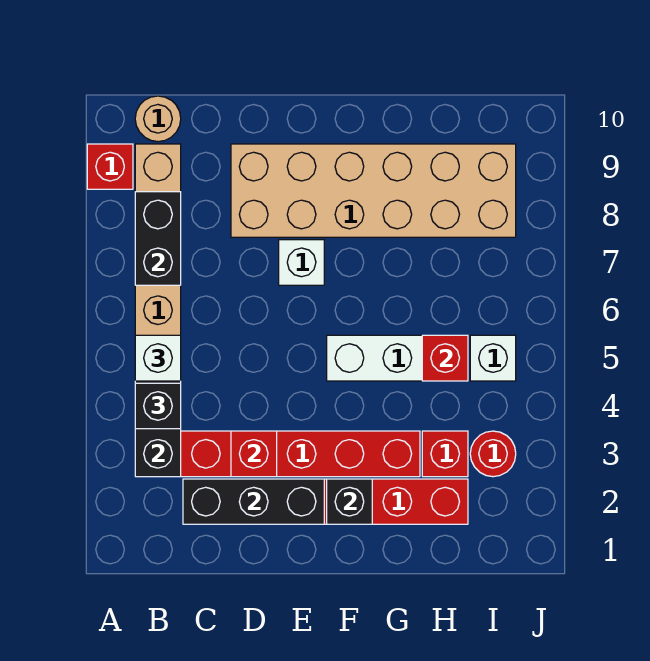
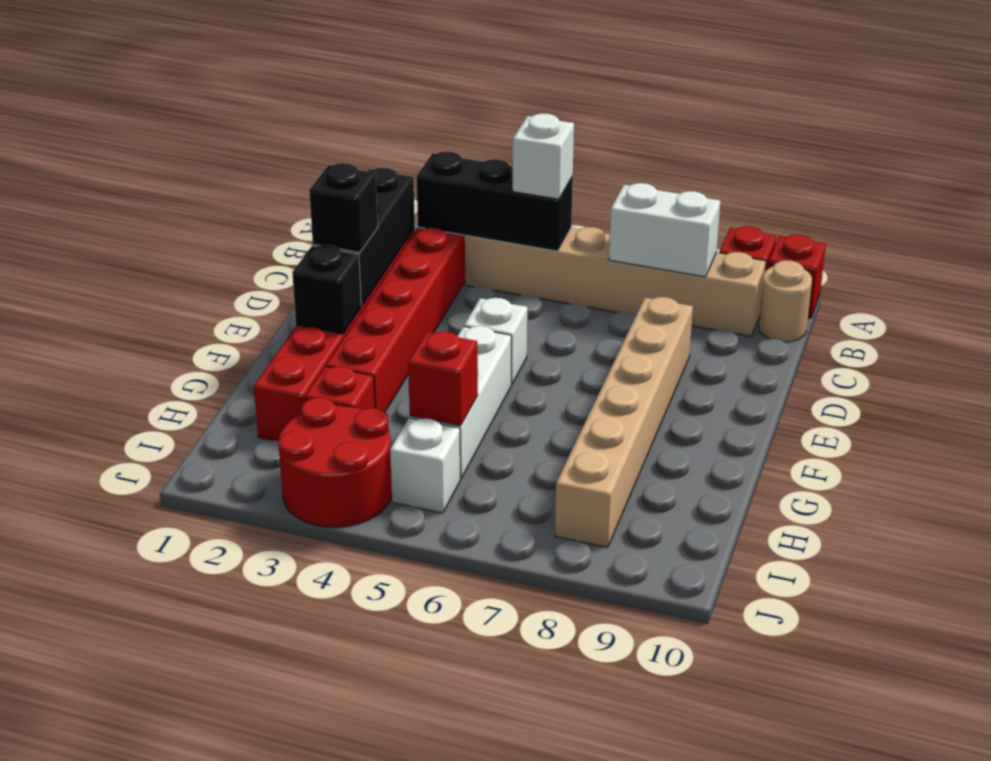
black 1x1 brick [135,383,181,429] -> black 1x1 brick moved to [309,163,378,252]
black 1x2 brick [135,192,181,285] -> white 1x2 brick [609,183,720,277]
red 1x1 brick [231,431,277,477] -> red 1x1 brick moved to [768,235,826,318]
tan 2x6 brick [231,144,516,237] -> tan 1x6 brick [555,297,693,547]
white 1x1 brick [279,240,324,285] -> white 1x1 brick moved to [464,298,527,385]
red 1x1 round brick [470,431,516,477] -> red 2x2 round brick [279,398,392,527]

